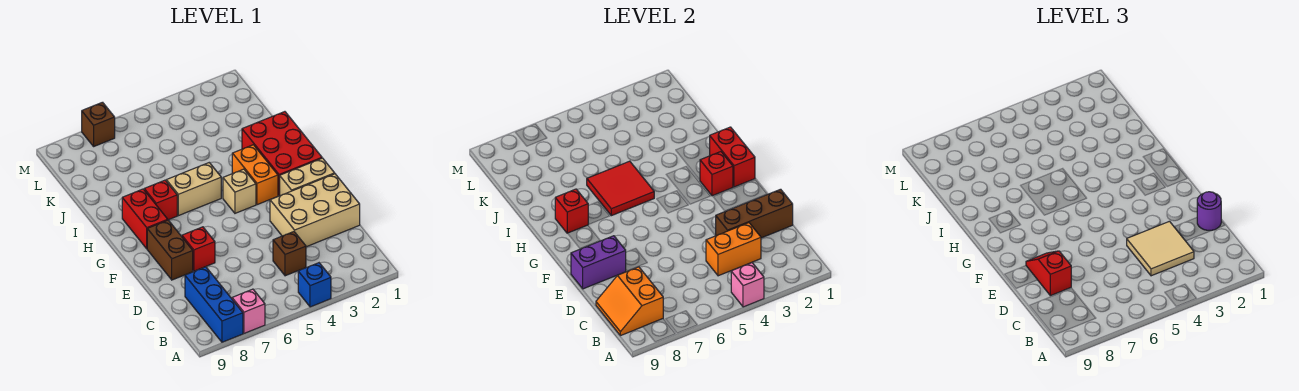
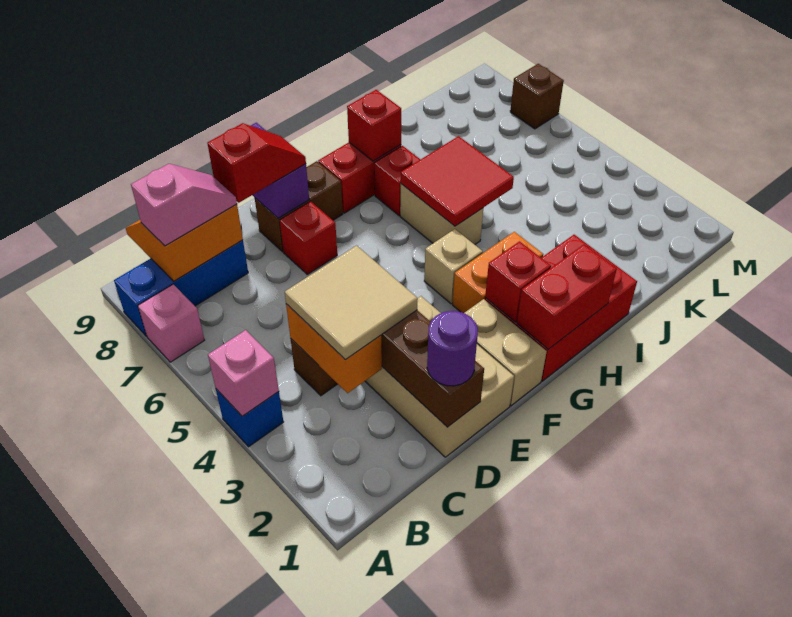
none -> pink 1x2 slope [131,164,237,246]

